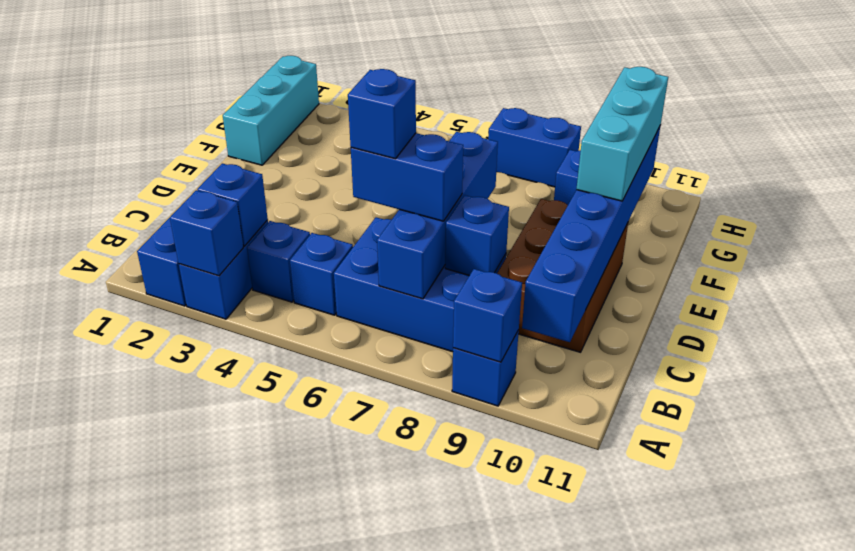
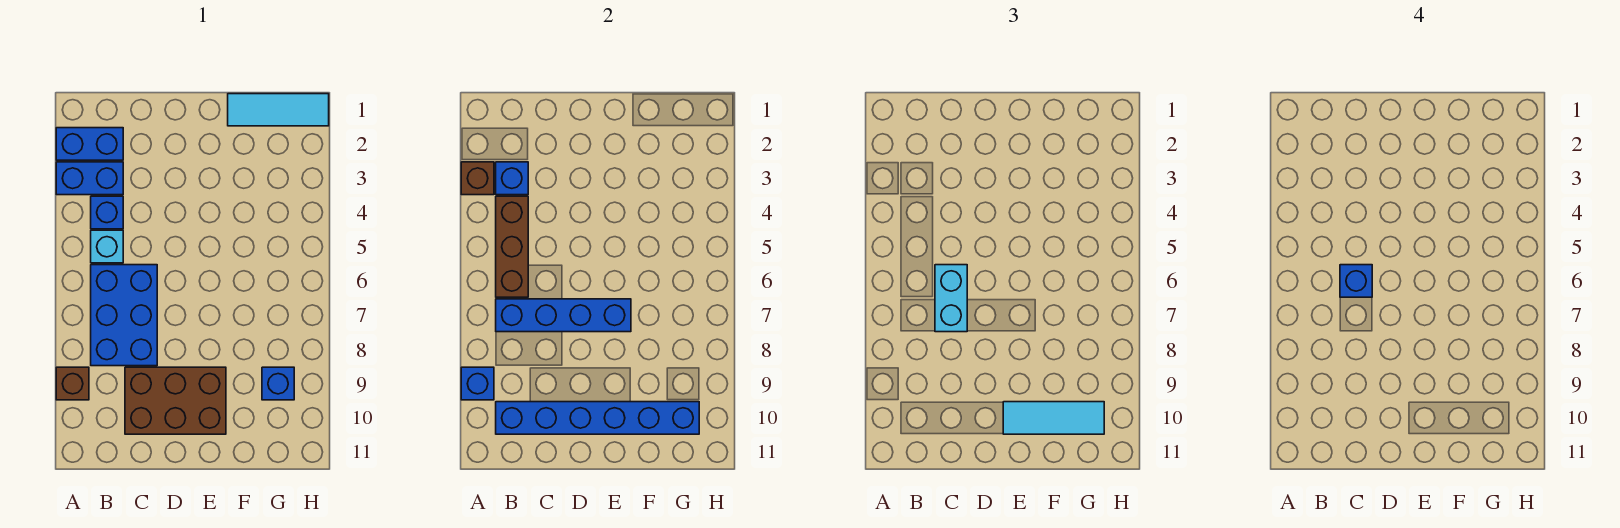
blue 1x1 brick [170,190,243,276] -> brown 1x1 brick [461,162,494,195]
blue 1x1 brick [452,330,519,406] -> brown 1x1 brick [56,367,89,400]
none -> brown 1x3 brick [496,196,528,297]
blue 1x1 brick [290,233,353,315] -> cyan 1x1 brick [91,230,123,263]
blue 1x2 brick [351,133,463,221] -> cyan 1x2 brick [935,265,967,332]
blue 1x1 brick [445,195,509,275] -> none
cyan 1x3 brick [576,67,668,201] -> cyan 1x3 tile [1003,402,1104,434]
cyan 1x3 brick [223,56,319,165] -> cyan 1x3 tile [228,94,329,126]
blue 1x2 brick [488,108,581,187] -> none

